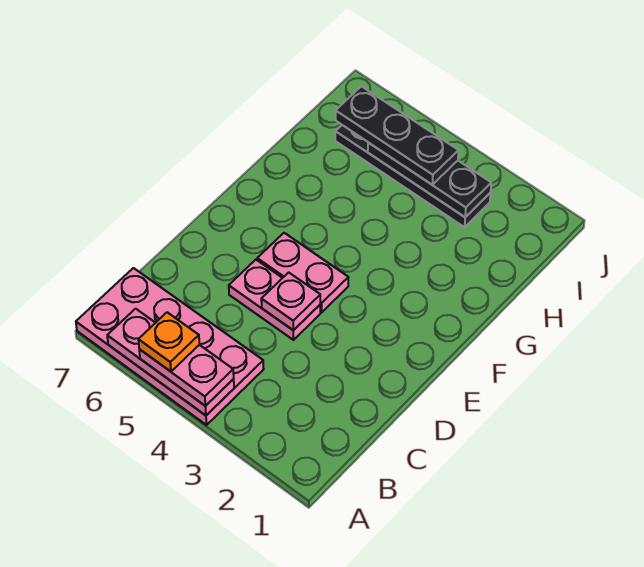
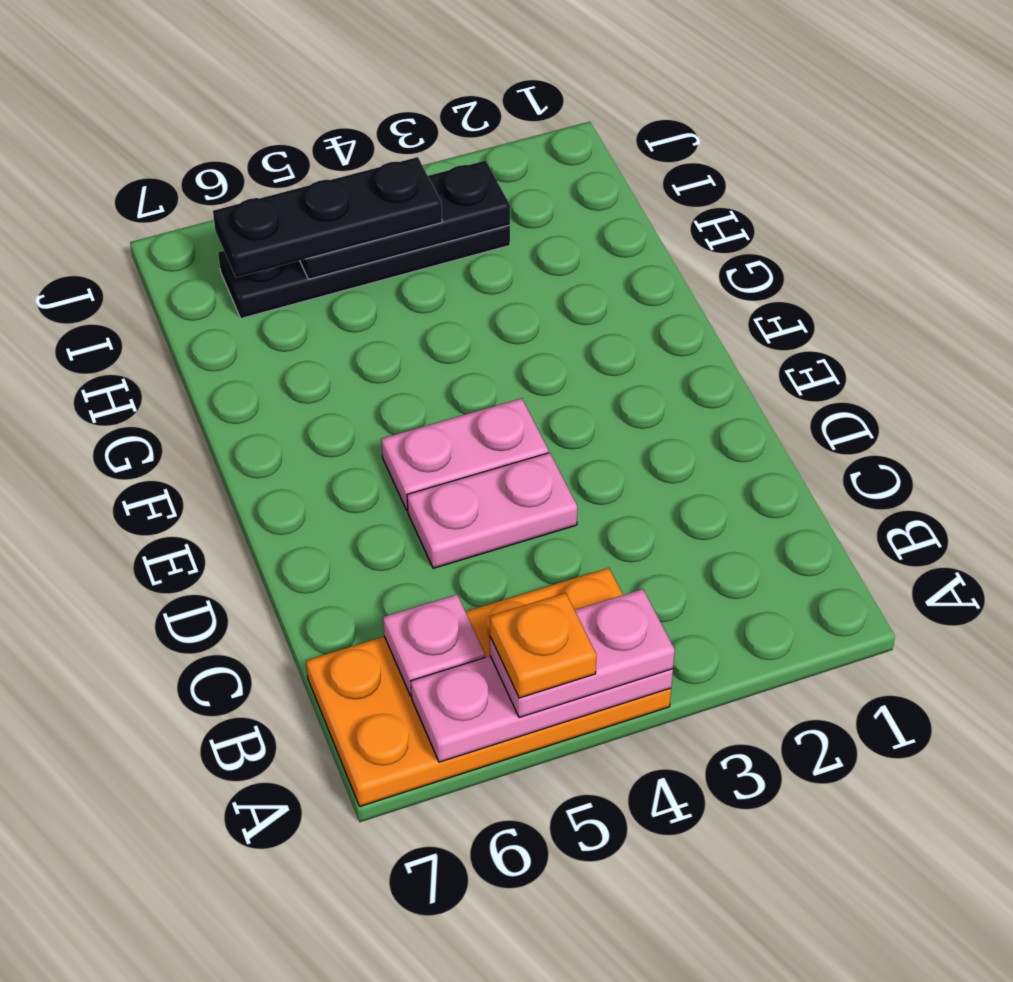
pink 2x4 plate [76,268,264,425] -> orange 2x4 plate [306,568,671,806]
pink 1x1 plate [261,272,320,330] -> pink 1x1 plate moved to [383,594,485,696]

